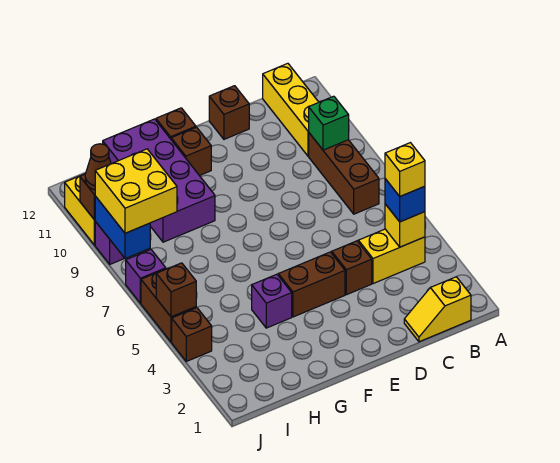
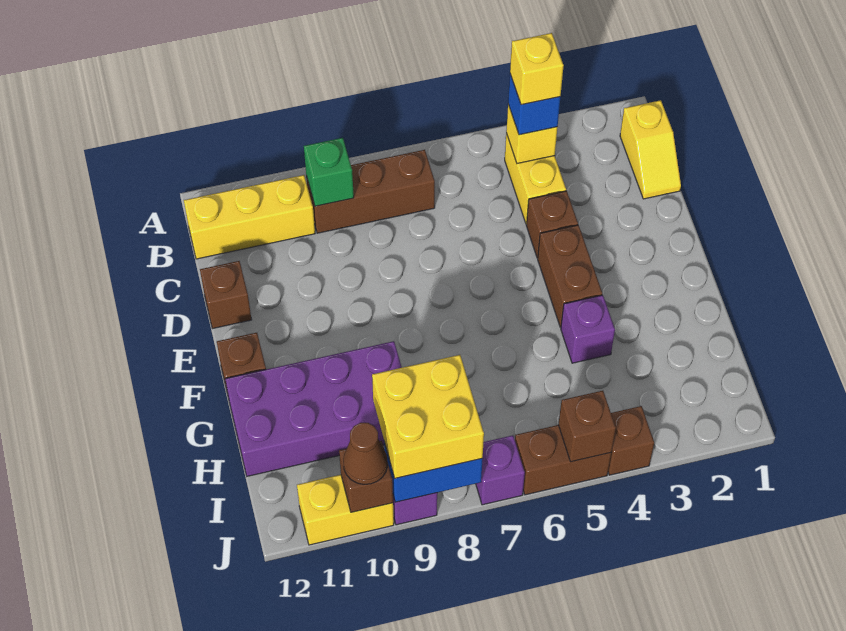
brown 1x1 brick [171,127,211,176] -> none

